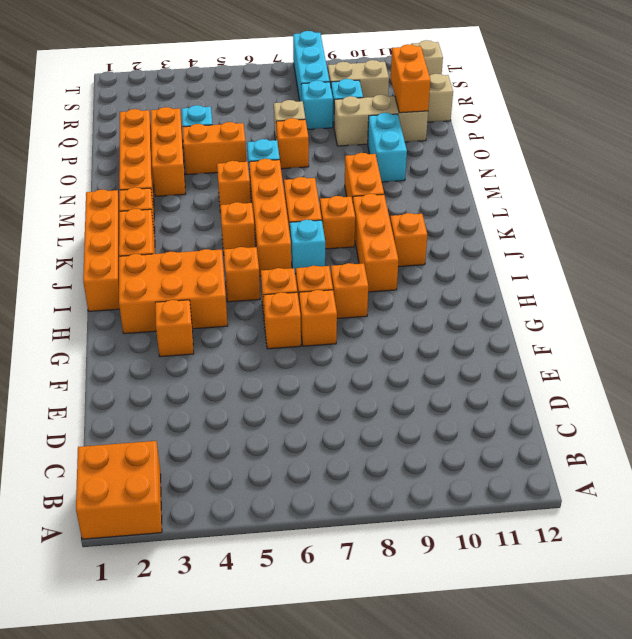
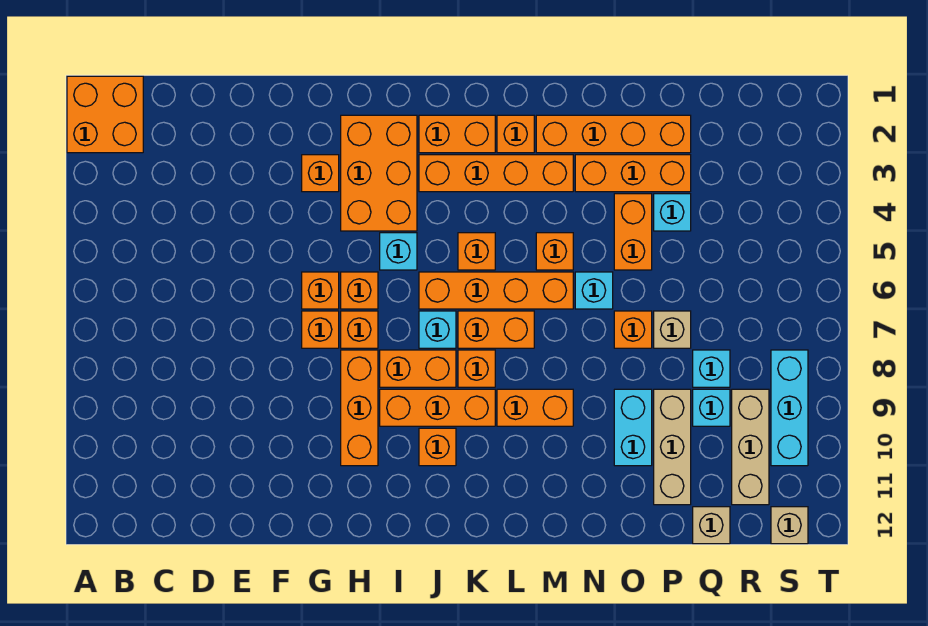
orange 1x1 brick [331,263,368,318] -> orange 1x3 brick [341,350,378,466]
orange 1x4 brick [83,189,120,311] -> orange 1x4 brick moved to [419,155,573,192]
orange 1x1 brick [224,247,260,302] -> cyan 1x1 brick [380,233,417,270]
cyan 1x2 brick [368,113,407,182] -> cyan 1x2 brick turned to [614,389,652,466]
orange 1x2 brick [391,44,430,113] -> orange 1x2 brick moved to [380,350,456,387]
cyan 1x3 brick [293,31,330,101] -> cyan 1x3 brick turned to [771,350,808,466]
tan 1x2 brick [328,60,389,98] -> tan 1x3 brick [732,389,769,505]

